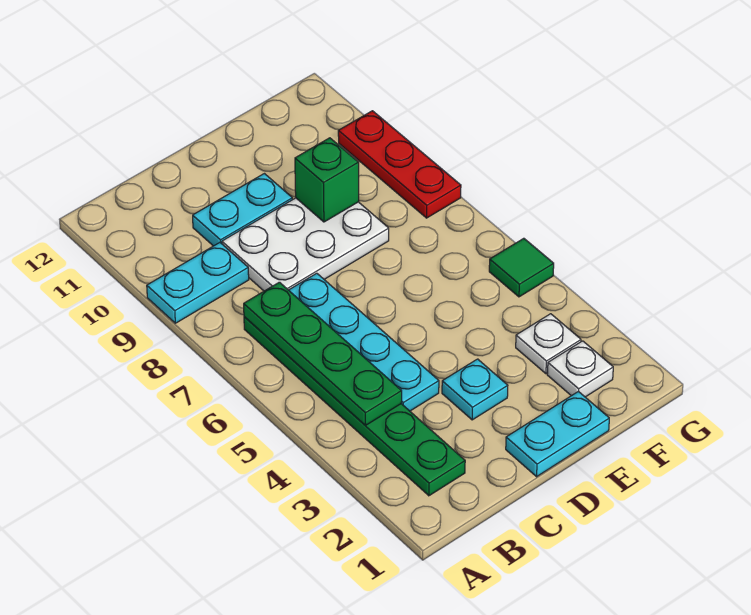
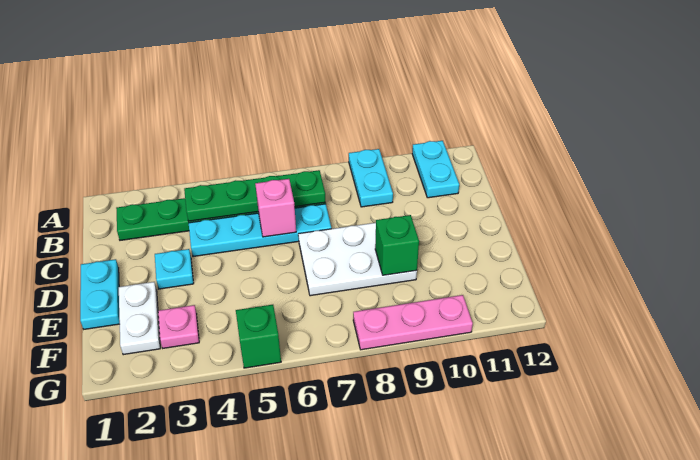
none -> pink 1x1 brick [255,179,296,237]
white 2x3 plate [222,198,389,291] -> white 2x3 plate turned to [298,223,417,296]
cyan 1x2 plate [193,174,292,246] -> cyan 1x2 plate moved to [412,141,459,198]
white 1x1 plate [547,341,613,397] -> white 1x2 plate [119,282,160,355]
white 1x1 plate [516,314,581,374] -> pink 1x1 plate [158,305,199,348]
green 1x1 tile [489,238,554,297] -> green 1x1 brick [236,305,281,368]
red 1x3 plate [338,111,461,218] -> pink 1x3 plate [353,295,473,350]

